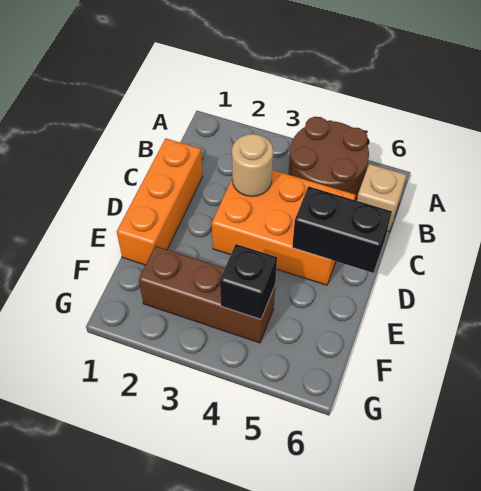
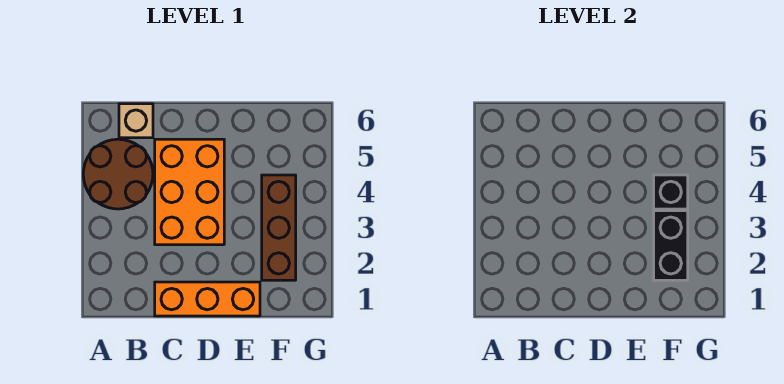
tan 1x1 round brick [232,134,273,196] -> none
black 1x2 brick [292,186,392,273] -> black 1x2 brick moved to [654,211,688,280]

